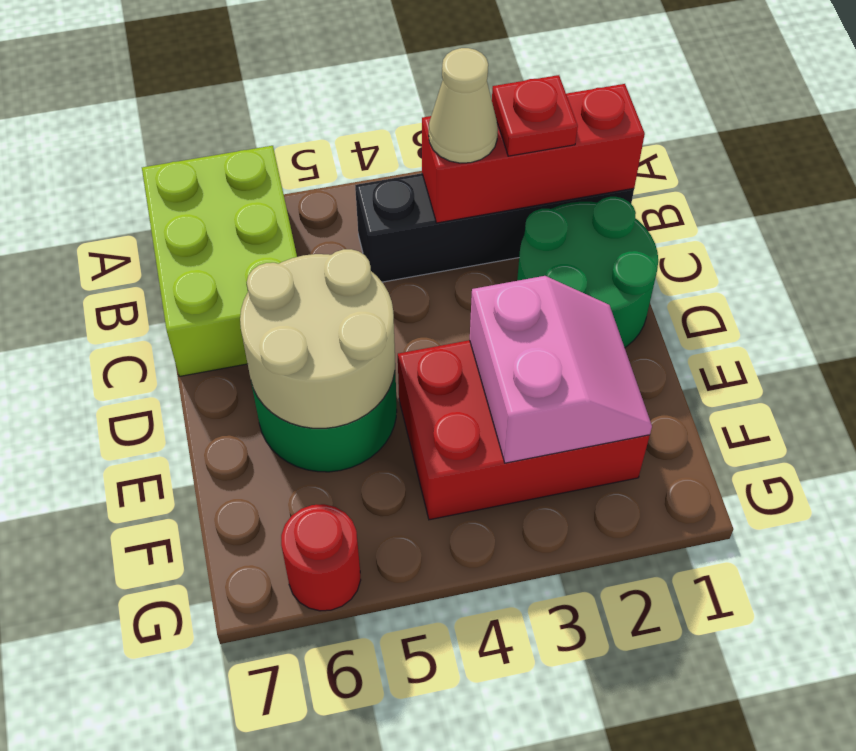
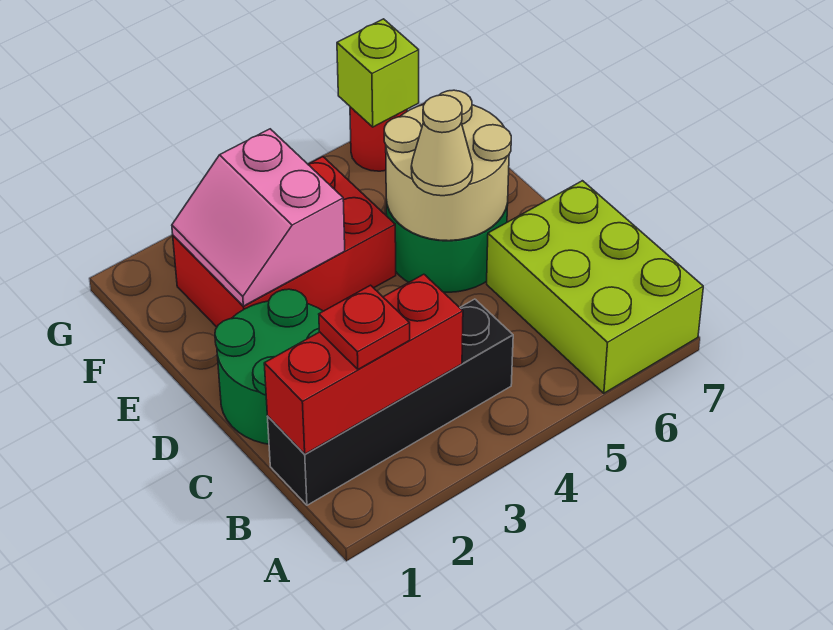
tan 1x1 cone [429,48,498,163] -> tan 1x1 cone moved to [411,95,473,196]
none -> lime 1x1 brick [337,19,419,127]

